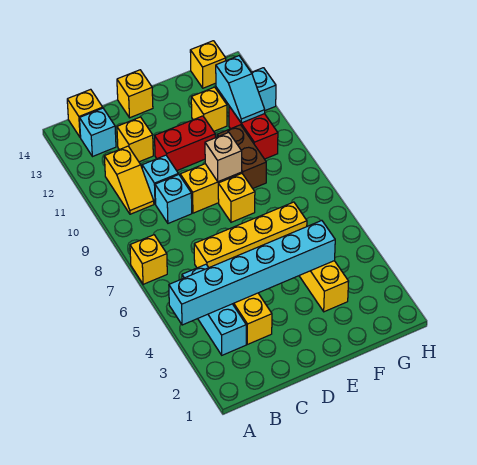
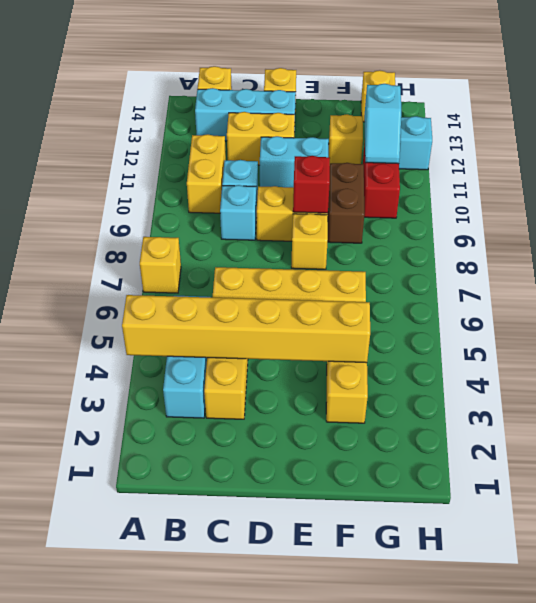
cyan 1x6 brick [169,221,335,325] -> yellow 1x6 brick [122,295,370,363]
yellow 1x2 slope [104,146,154,214] -> yellow 1x2 brick [187,134,226,213]
cyan 1x1 brick [80,108,116,157] -> cyan 1x3 brick [195,88,296,141]
yellow 1x1 brick [117,117,153,162] -> yellow 1x2 brick [227,112,295,165]
red 1x2 brick [155,116,215,171] -> cyan 1x2 brick [260,136,329,187]
tan 1x1 brick [205,133,242,182] -> red 1x1 brick [293,156,330,213]

